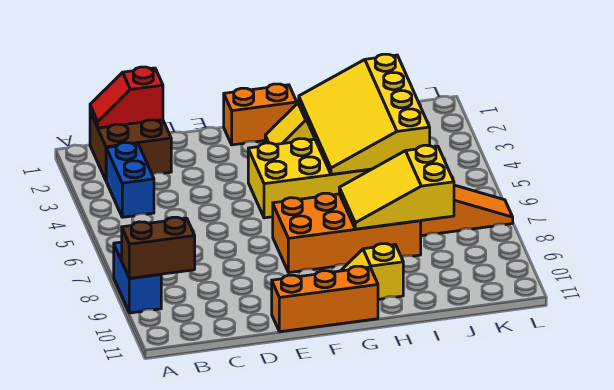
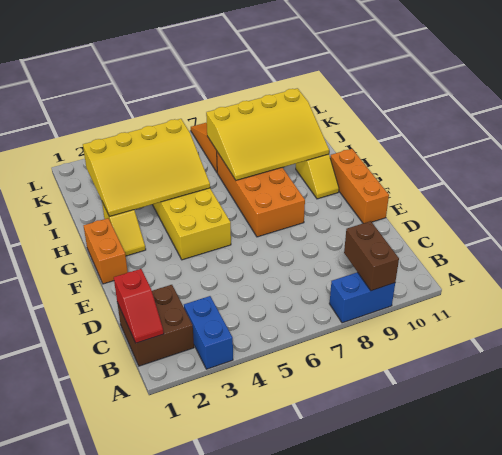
blue 1x2 brick [106,143,154,217] -> blue 1x2 brick turned to [184,296,233,369]
yellow 2x3 slope [339,145,454,229] -> yellow 3x4 slope [206,88,329,180]

